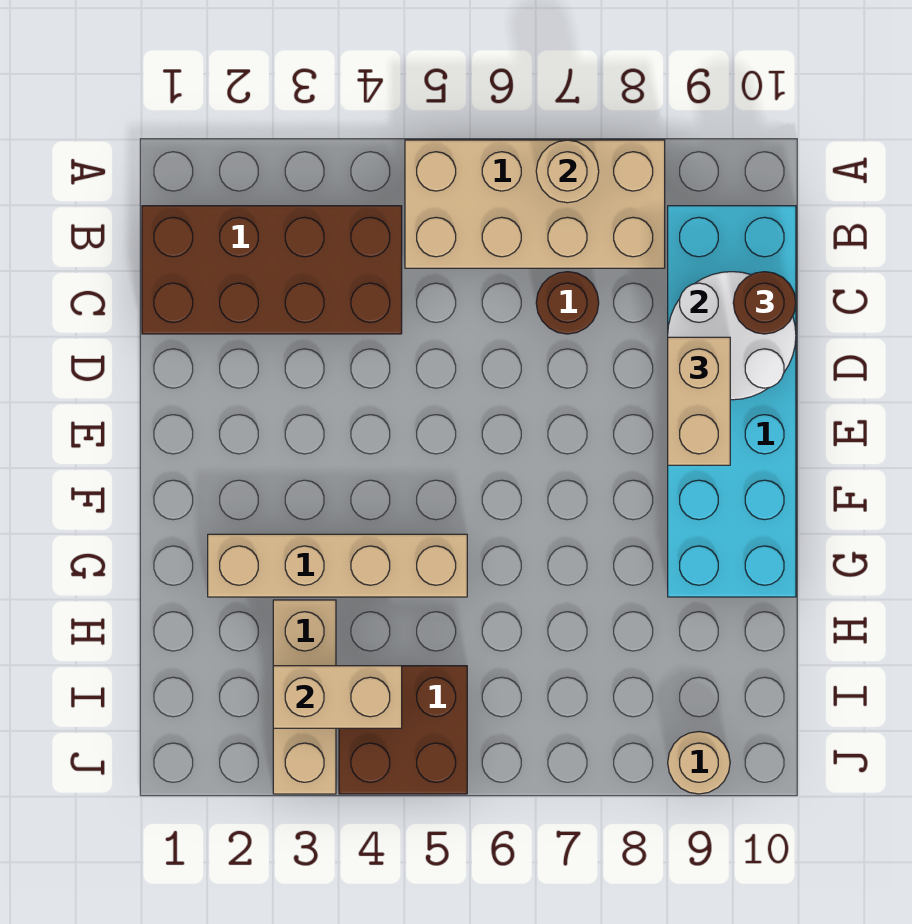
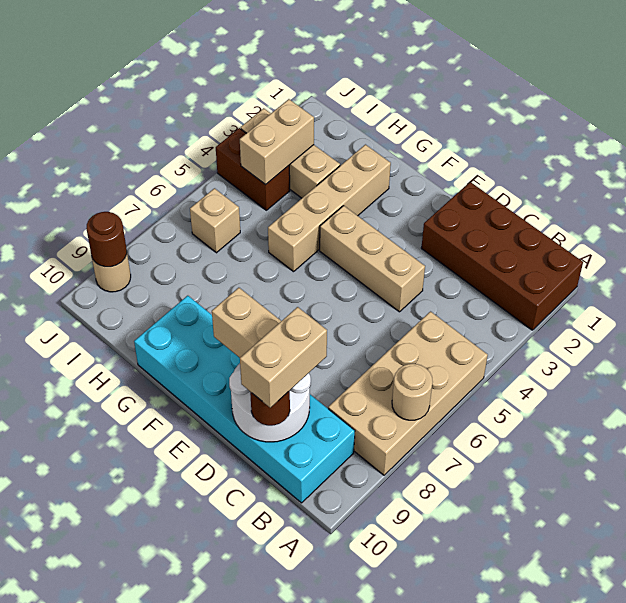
brown 2x4 brick [142,206,402,334] -> brown 2x4 brick turned to [421,182,583,330]
brown 1x1 round brick [536,272,599,334] -> brown 1x1 round brick moved to [86,212,127,267]
none -> tan 1x2 brick [240,307,327,408]
none -> tan 1x3 brick [320,206,425,312]
brown 2x2 brick [339,666,467,794] -> brown 1x2 brick [216,128,290,210]
none -> tan 1x1 brick [190,188,240,253]

